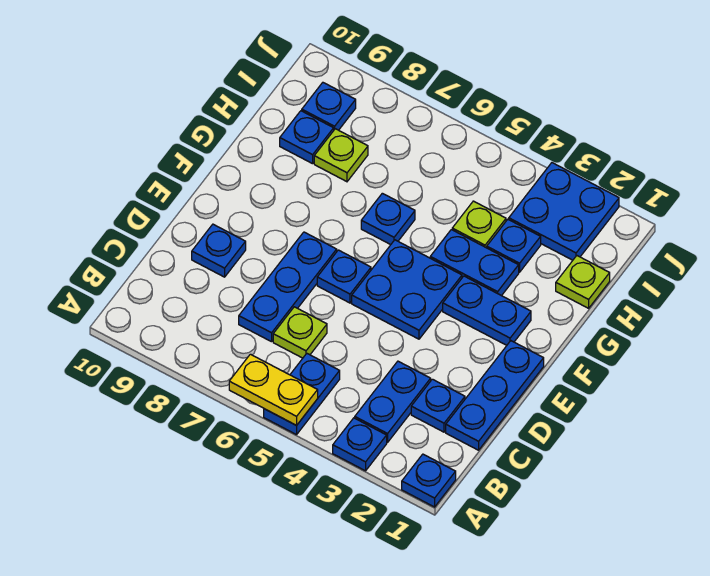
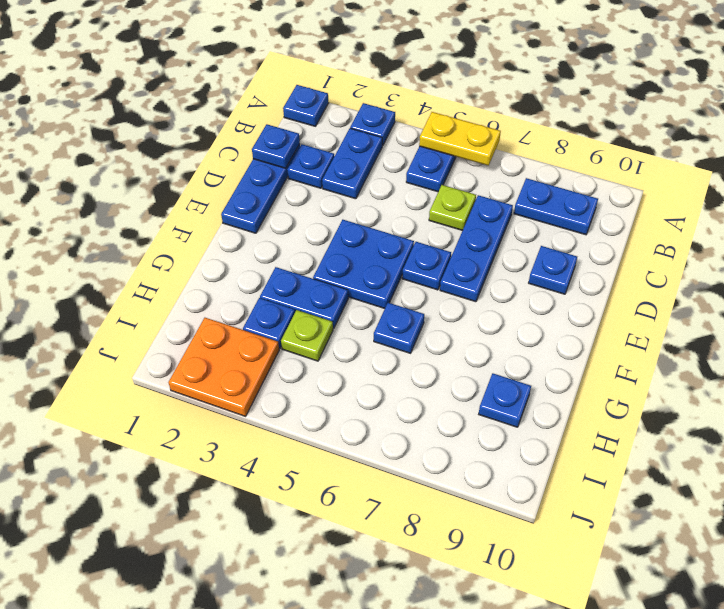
blue 1x2 plate [443,276,531,345] -> blue 1x2 plate moved to [514,178,598,235]
lime 1x1 plate [556,256,610,308] -> none
lime 1x1 plate [314,129,368,182] -> none
blue 2x2 plate [509,163,619,260] -> orange 2x2 plate [169,318,279,416]
blue 1x1 plate [302,83,356,130] -> blue 1x1 plate moved to [252,124,300,168]

